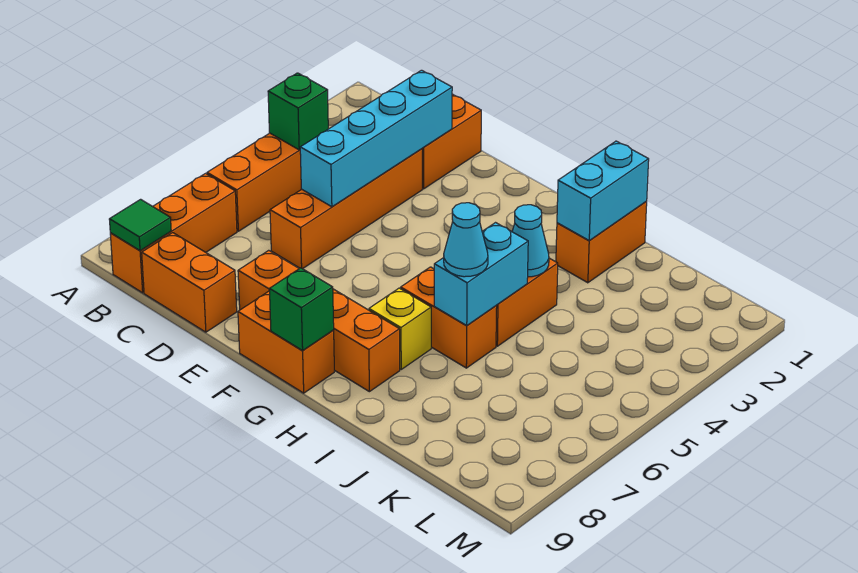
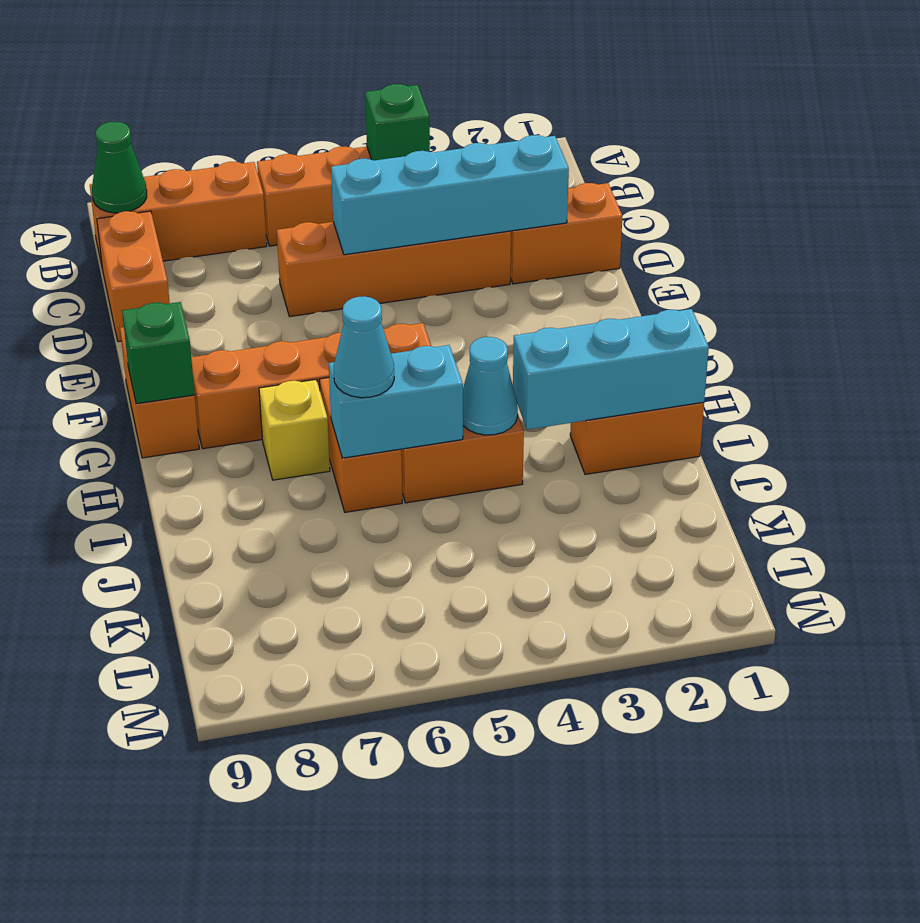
green 1x1 tile [109,199,171,251] -> green 1x1 cone [92,122,147,213]
orange 1x4 brick [238,250,400,392] -> orange 1x4 brick turned to [191,323,431,449]
cyan 1x2 brick [557,141,649,241] -> cyan 1x3 brick [513,309,709,430]

